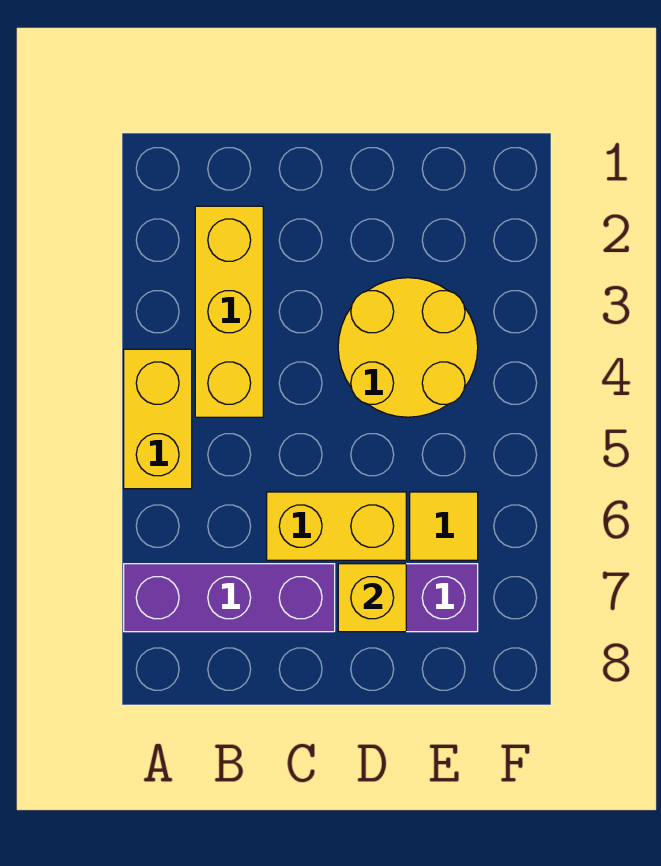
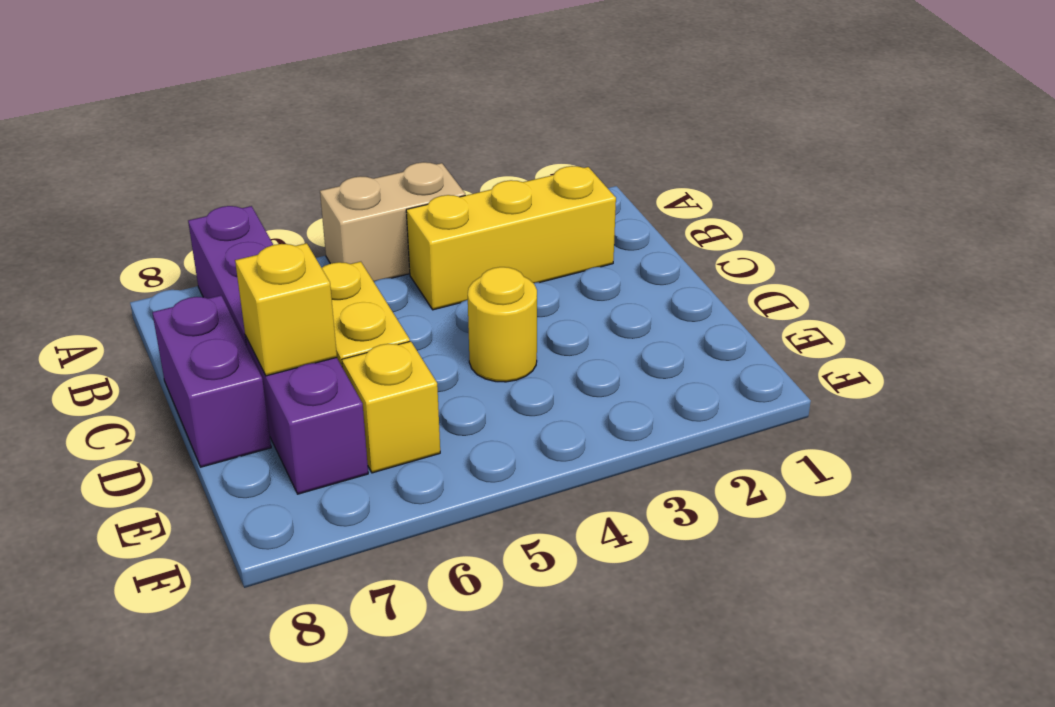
yellow 1x2 brick [124,349,192,489] -> tan 1x2 brick [320,162,465,282]
none -> purple 1x2 brick [152,295,271,467]
yellow 2x2 round brick [338,278,478,417] -> yellow 1x1 round brick [468,267,537,382]
yellow 1x1 tile [410,492,478,560] -> yellow 1x1 brick [342,341,440,473]

